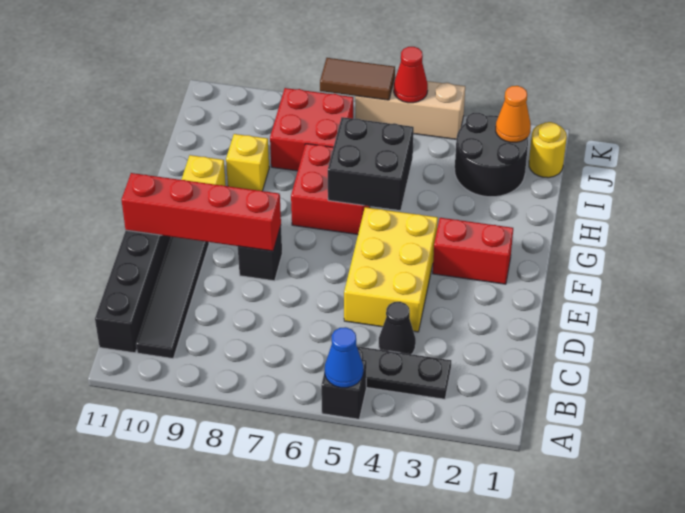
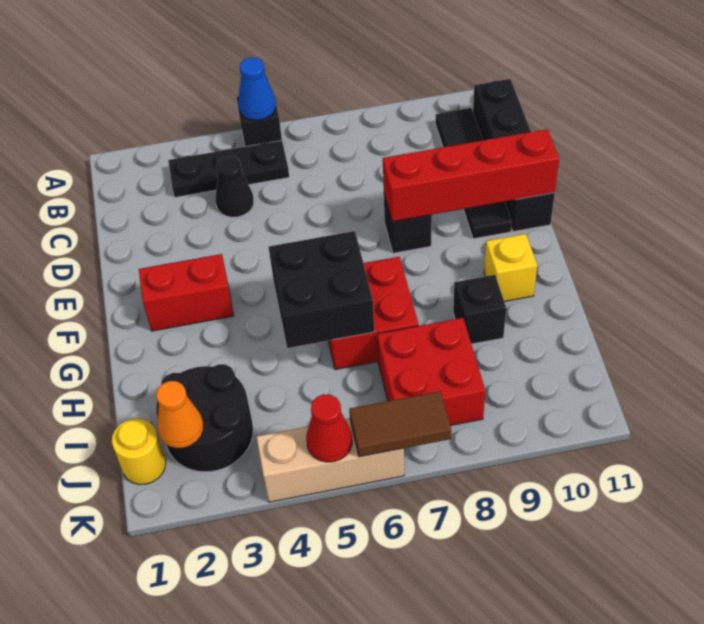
yellow 2x3 brick [344,207,438,332] -> none
yellow 1x1 brick [226,134,269,191] -> black 1x1 brick [453,275,506,344]

